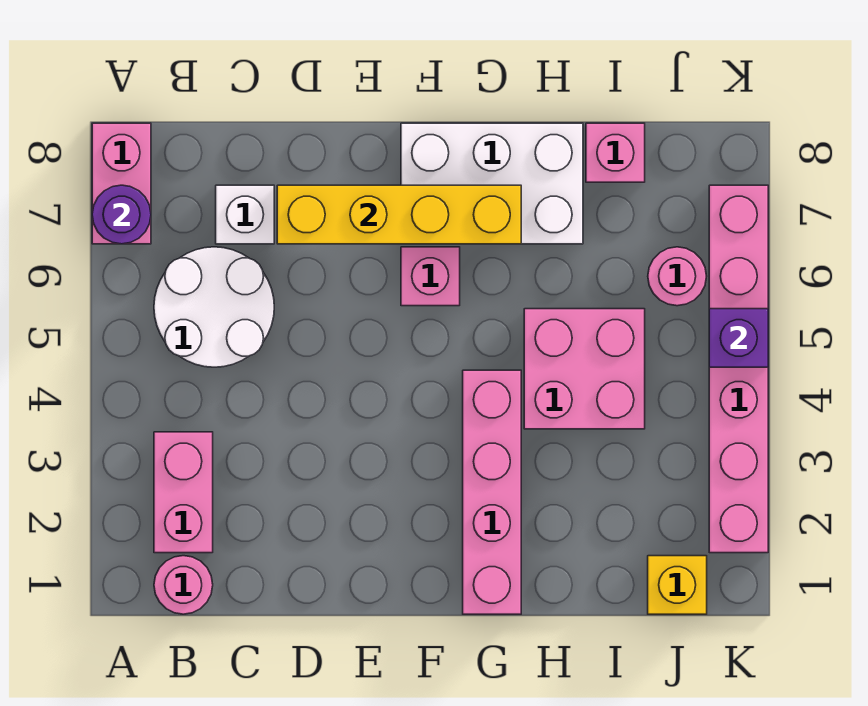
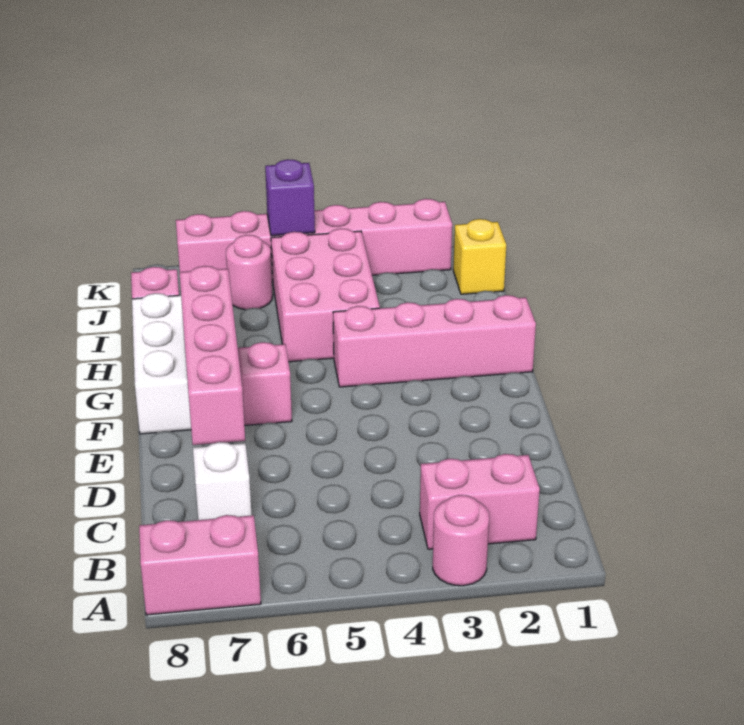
purple 1x1 round brick [92,185,151,244] -> none
pink 1x1 round brick [154,556,213,614] -> pink 1x1 round brick moved to [433,495,489,586]
white 2x2 round brick [154,247,274,367] -> none
yellow 1x4 brick [277,185,521,244] -> pink 1x4 brick [179,266,245,445]
pink 2x2 brick [524,309,645,429] -> pink 2x3 brick [271,228,380,362]

